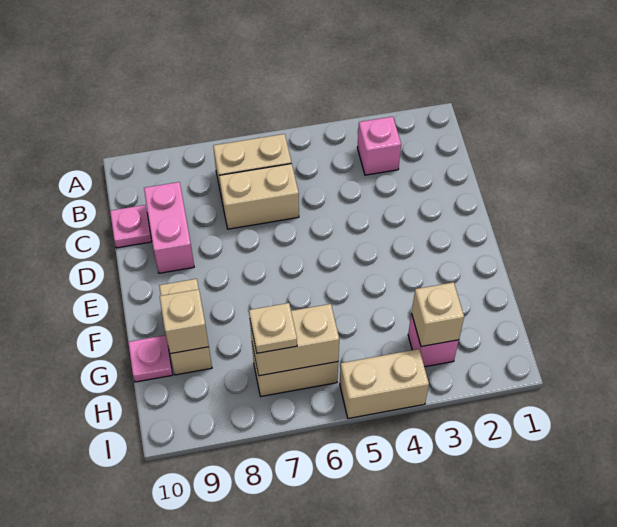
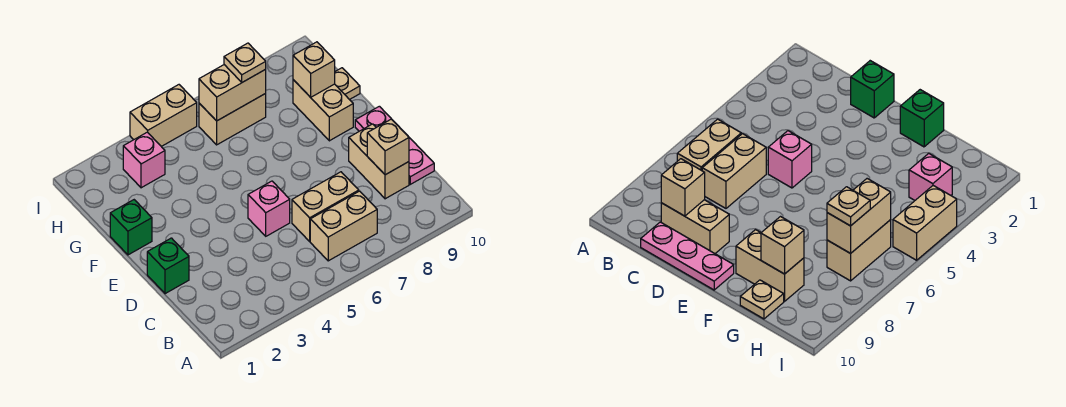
pink 1x1 brick [357,117,401,175] -> pink 1x1 brick moved to [248,181,290,236]
pink 1x2 brick [144,182,194,273] -> tan 1x2 brick [349,124,409,199]
pink 1x1 plate [110,205,152,248] -> pink 1x3 plate [355,106,434,184]
none -> green 1x1 brick [147,238,189,294]
none -> green 1x1 brick [110,200,152,255]
pink 1x1 plate [128,335,173,382] -> tan 1x1 plate [335,68,360,100]
tan 1x1 brick [412,282,464,347] -> tan 1x1 brick moved to [367,119,409,175]

